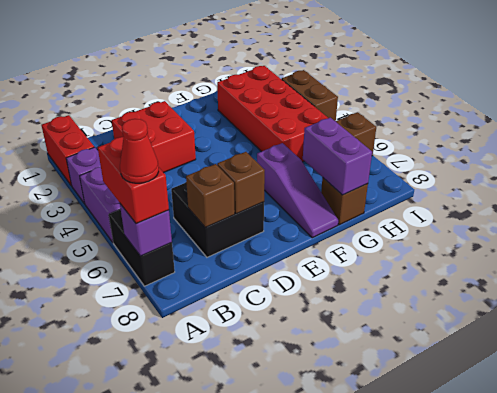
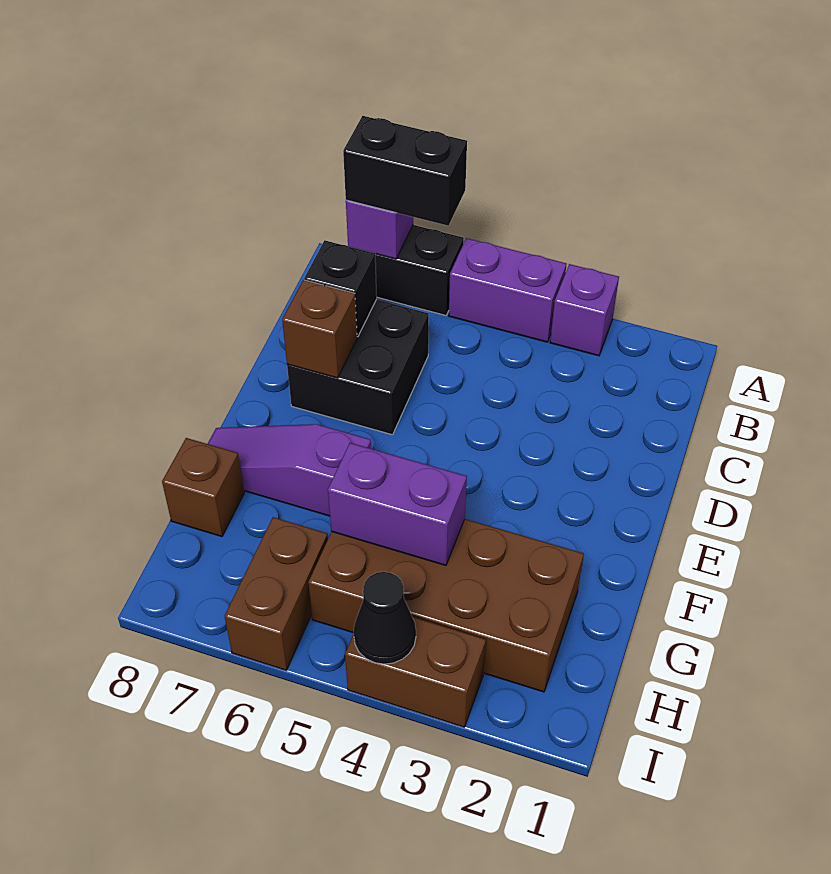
red 1x2 brick [41,115,94,186] -> none
red 1x2 brick [98,137,169,224] -> black 1x2 brick [343,116,467,226]
red 1x1 cone [120,119,159,183] -> none
red 2x2 brick [112,101,196,173] -> none
brown 1x1 brick [186,164,235,228] -> black 1x1 brick [304,240,377,337]
red 2x4 brick [217,66,328,162] -> brown 2x4 brick [308,519,584,692]
purple 1x2 brick [303,118,372,195] -> purple 1x2 brick moved to [328,443,467,565]
none -> black 1x1 cone [354,572,416,664]

